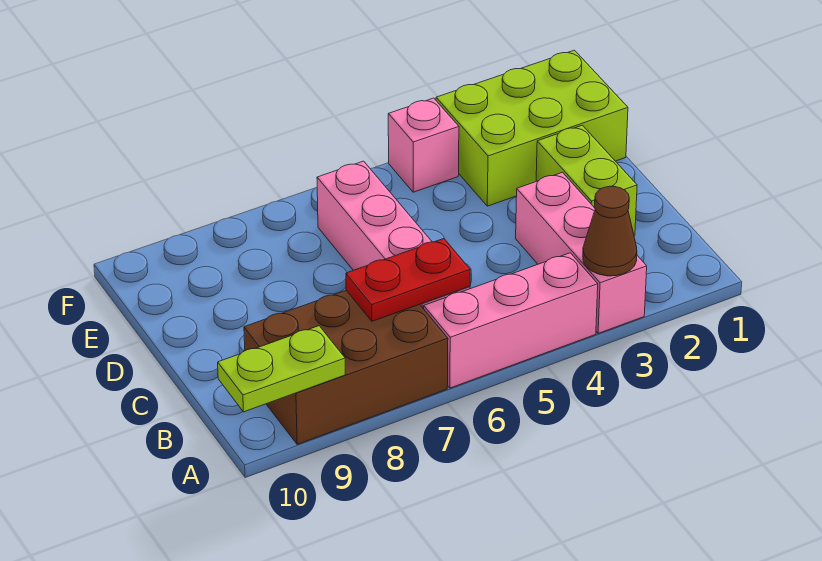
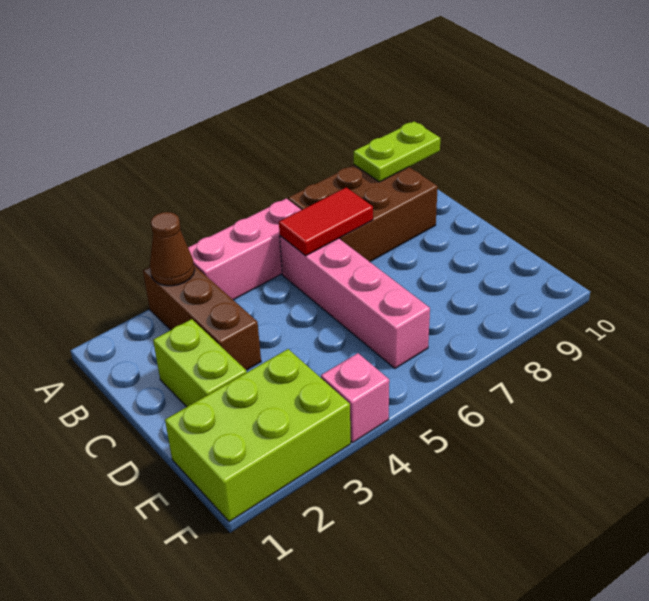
pink 1x3 brick [516,172,647,333] -> brown 1x3 brick [143,266,261,370]
red 1x2 plate [346,239,470,321] -> red 1x2 tile [279,187,373,256]

